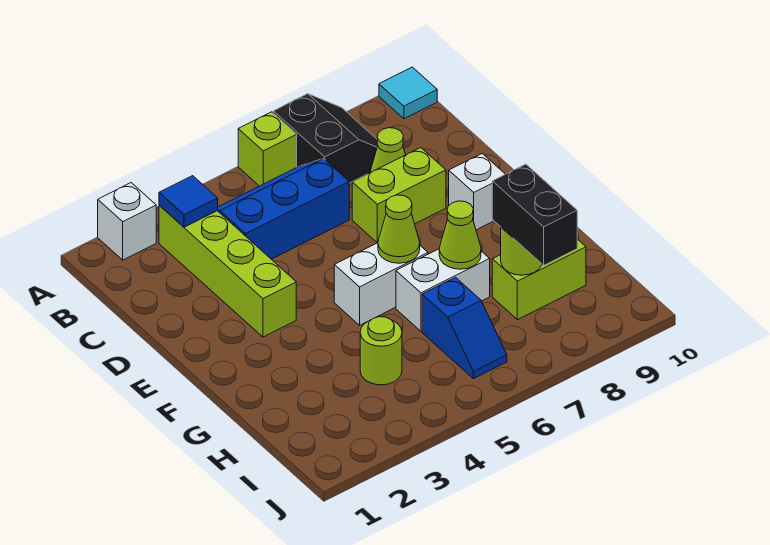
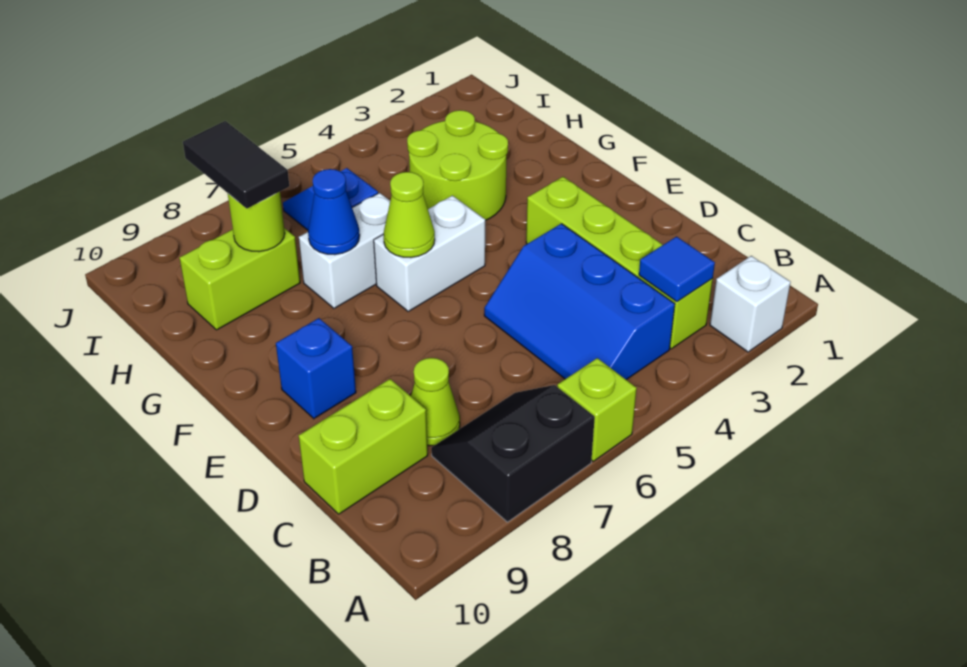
black 2x2 slope [273,94,378,183] -> black 2x2 slope turned to [431,385,595,522]
cyan 1x1 tile [379,67,437,119] -> none
blue 2x3 slope [218,159,349,259] -> blue 2x3 slope turned to [484,224,675,380]
lime 1x2 brick [352,148,446,243] -> lime 1x2 brick moved to [299,379,428,514]
white 1x1 brick [449,154,505,230] -> blue 1x1 brick [276,318,356,419]
lime 1x1 cone [439,201,481,269] -> blue 1x1 cone [308,169,360,255]
lime 1x1 round brick [360,317,402,385] -> lime 2x2 round brick [407,110,508,221]
black 1x2 brick [492,164,577,265] -> black 1x2 tile [183,121,289,208]

